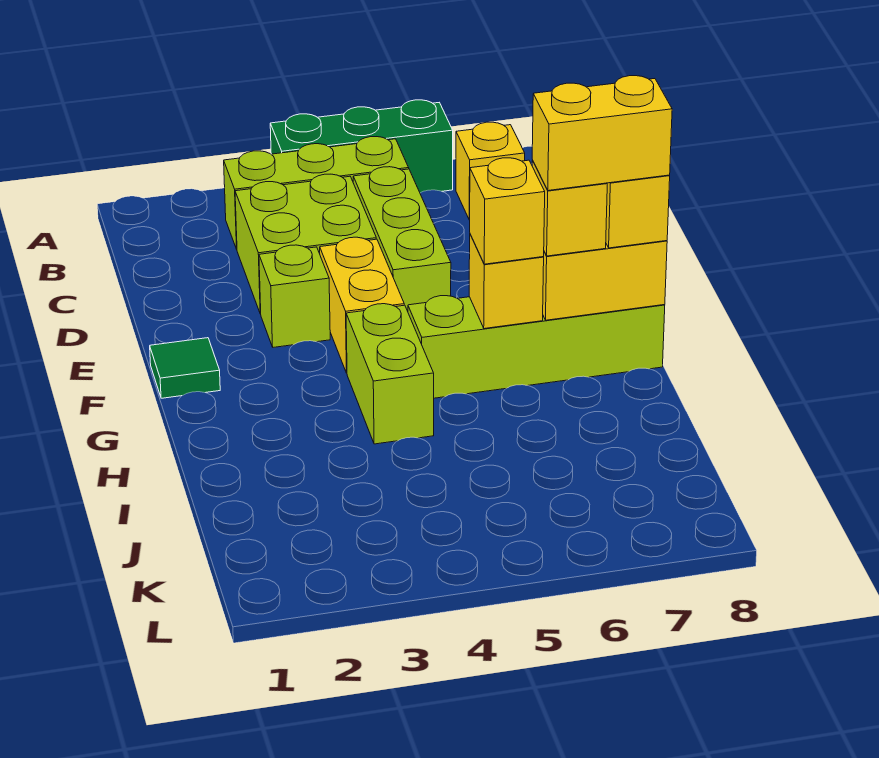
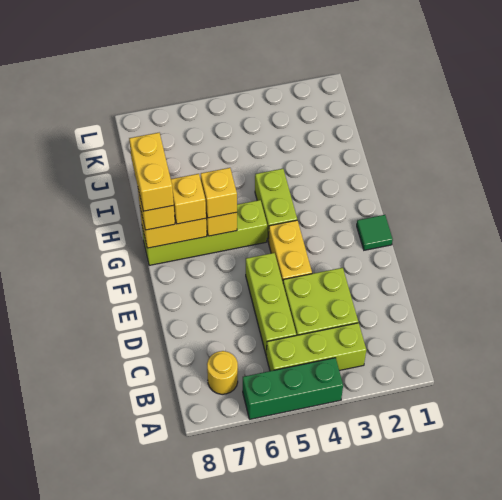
yellow 1x1 brick [456,122,525,220] -> yellow 1x1 round brick [207,351,238,394]
lime 1x1 brick [259,245,330,347] -> none
yellow 1x2 brick [532,76,672,190] -> yellow 1x2 brick turned to [129,133,174,211]

